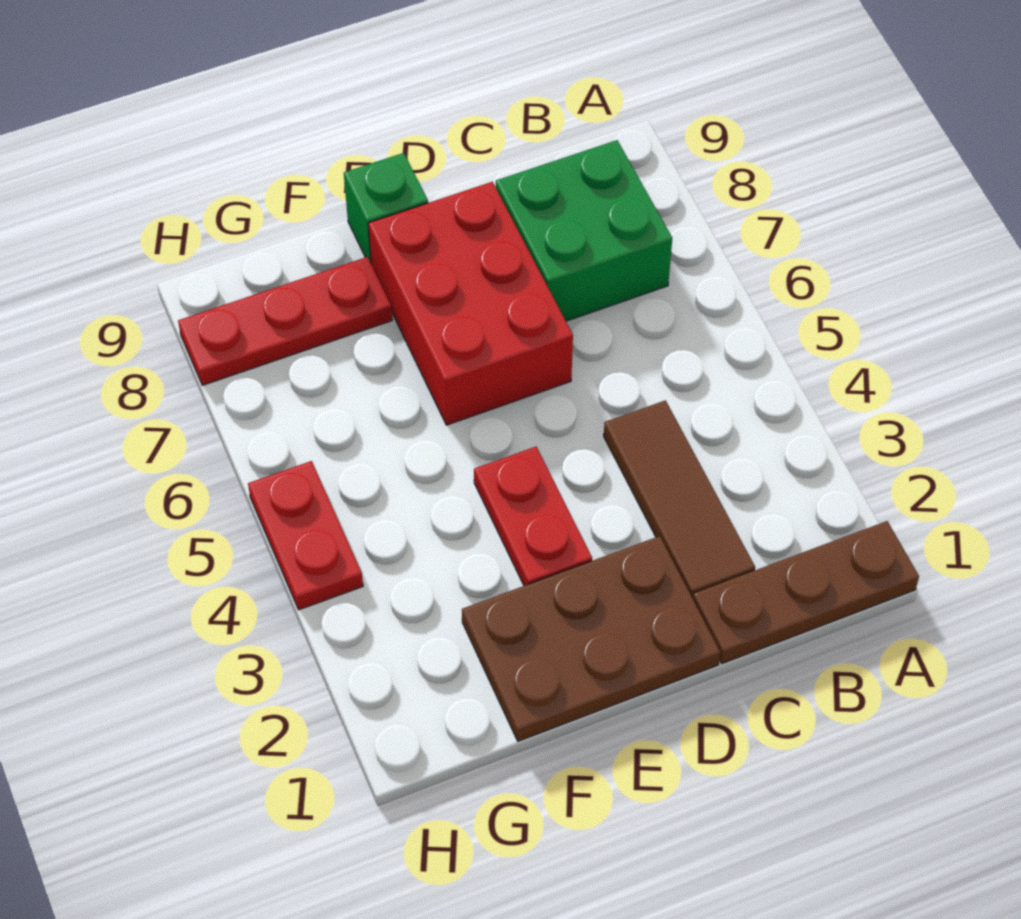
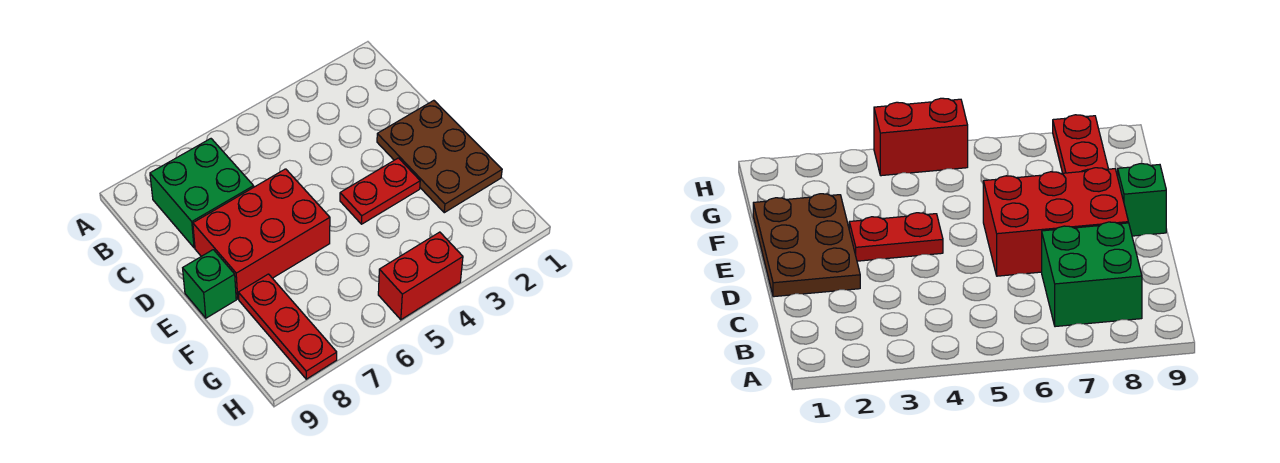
brown 1x3 plate [693,521,919,664] -> none
brown 1x3 tile [604,400,755,598] -> none
red 1x2 plate [248,461,363,610] -> red 1x2 brick [378,232,463,320]

